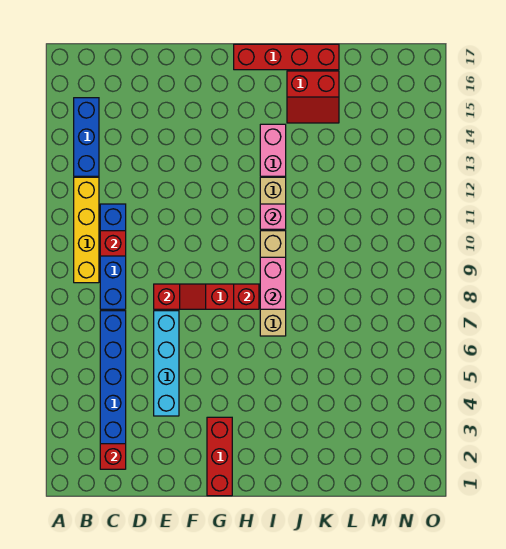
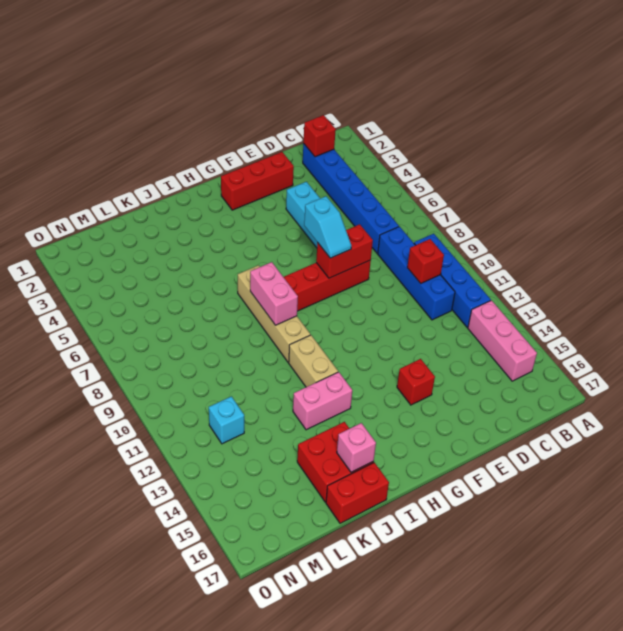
yellow 1x4 brick [74,177,99,283] -> blue 1x4 brick [414,234,491,328]
blue 1x3 brick [74,98,99,176] -> pink 1x3 brick [468,300,537,381]
red 1x2 slope [154,284,206,309] -> red 1x2 brick [316,224,373,278]
none -> cyan 1x2 slope [304,196,351,258]
red 1x3 brick [207,417,232,496] -> red 1x3 brick turned to [221,152,294,210]
red 1x1 brick [234,284,259,309] -> red 1x1 brick moved to [397,359,435,405]
red 1x4 brick [234,44,339,70] -> red 1x2 brick [326,463,389,523]
pink 1x1 brick [260,204,286,229] -> pink 1x1 brick moved to [337,423,376,472]
pink 1x2 brick [260,124,286,176] -> pink 1x2 brick turned to [293,372,352,430]
red 2x2 slope [287,71,339,123] -> red 2x2 brick [297,422,374,502]
none -> cyan 1x1 brick [209,396,244,444]

